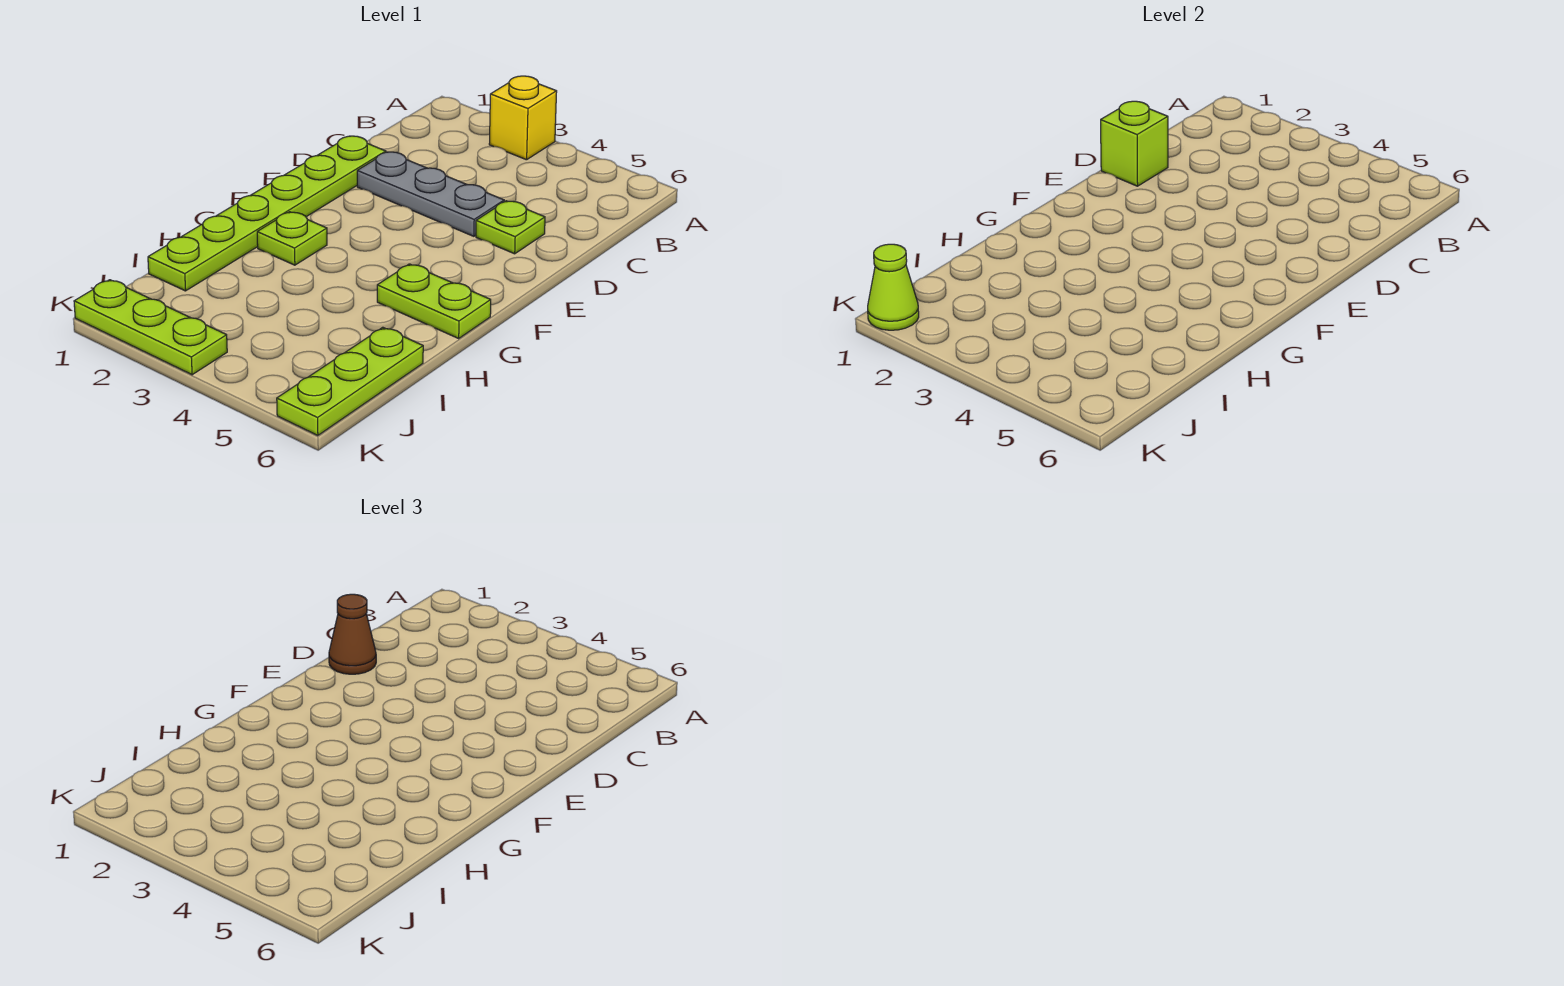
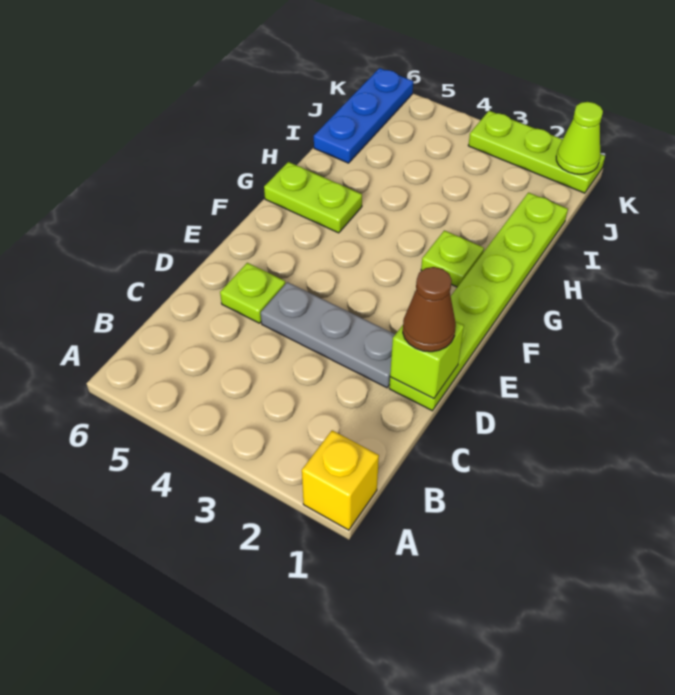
yellow 1x1 brick [489,76,557,160] -> yellow 1x1 brick moved to [302,430,379,530]
lime 1x3 plate [277,327,423,436] -> blue 1x3 plate [314,68,413,163]

